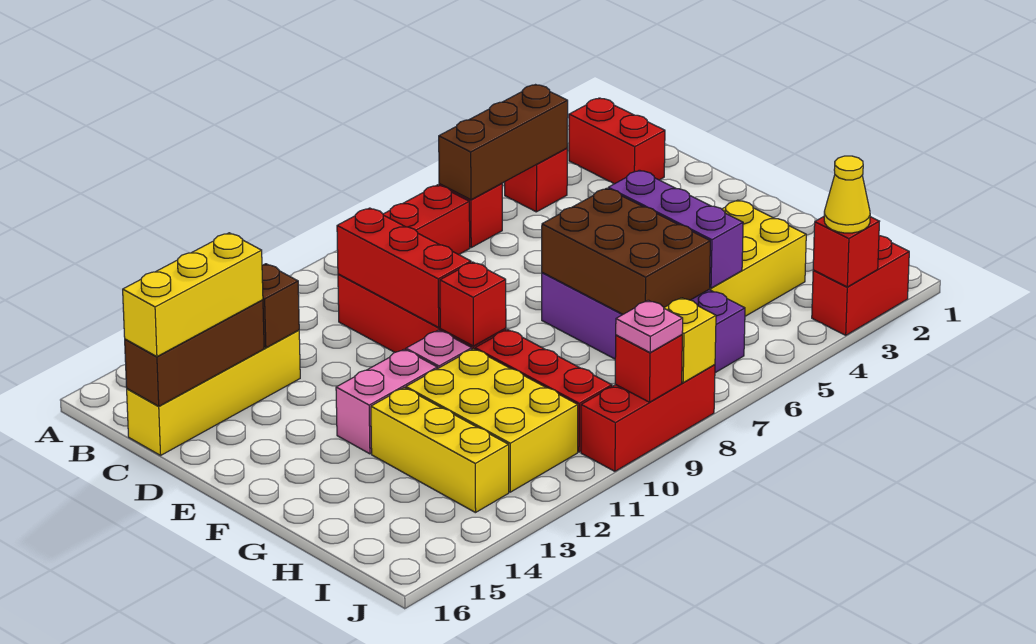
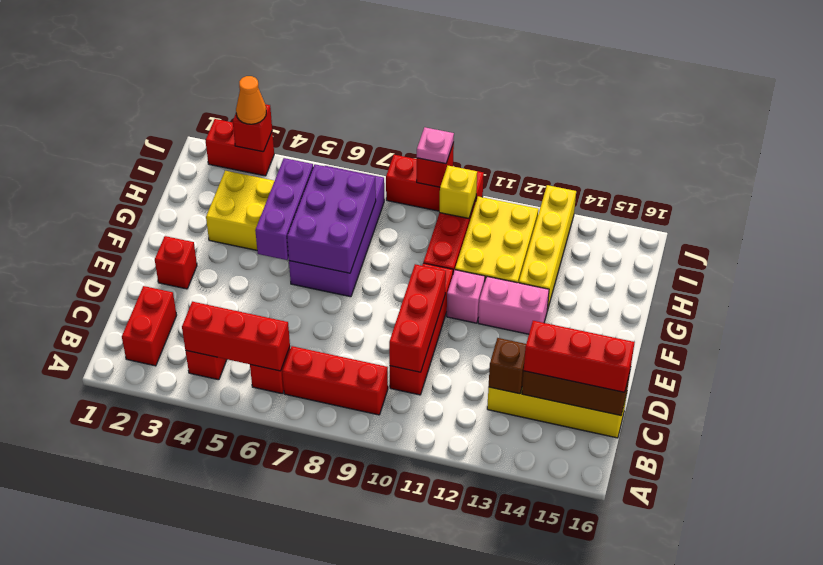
brown 1x3 brick [439,85,568,200] -> red 1x3 brick [182,302,290,371]
yellow 1x3 brick [123,233,263,357] -> red 1x3 brick [524,321,635,392]
brown 2x3 brick [542,188,710,314] -> purple 2x3 brick [287,164,376,273]
red 1x1 brick [440,262,506,346] -> red 1x1 brick moved to [155,236,197,289]
yellow 1x3 brick [371,388,509,513] -> yellow 1x4 brick [519,185,576,310]
yellow 1x1 cone [824,156,870,233] -> orange 1x1 cone [236,76,266,124]
yellow 1x1 brick [664,298,716,382] -> yellow 1x1 brick moved to [439,166,477,219]

